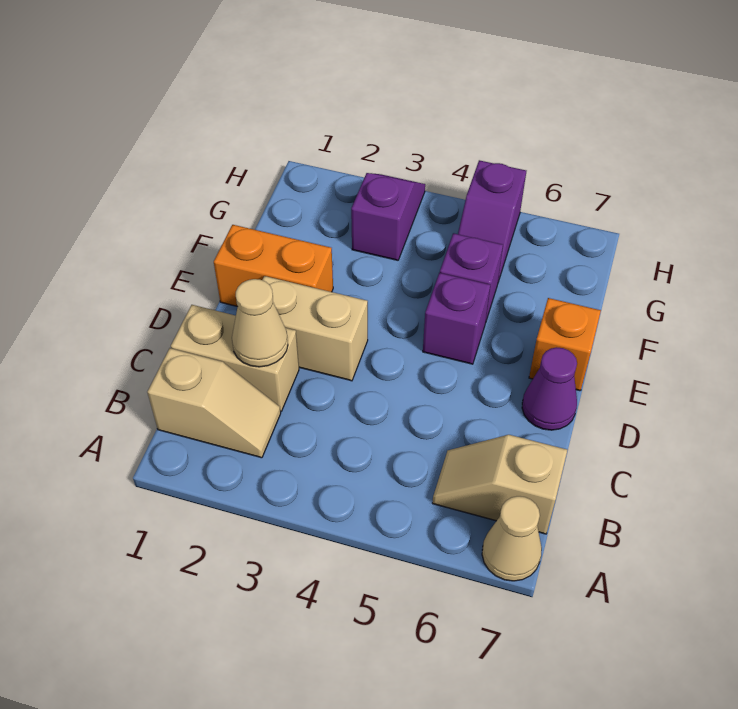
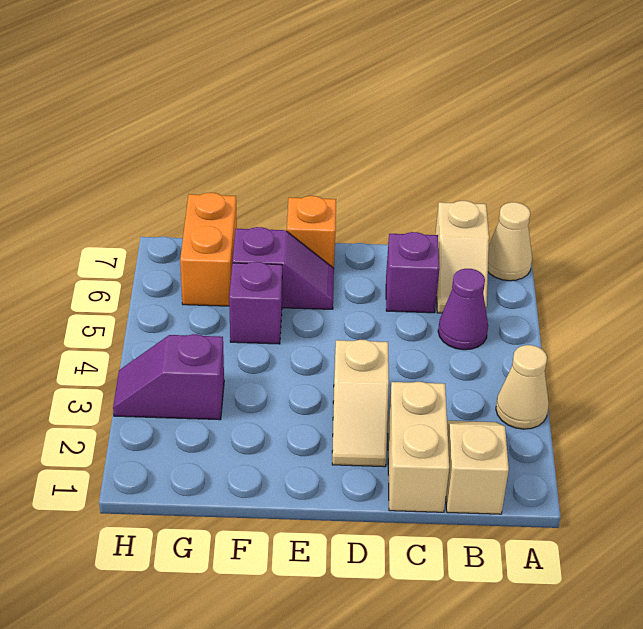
tan 1x1 cone [232,279,288,367] -> tan 1x1 cone moved to [496,345,549,429]
tan 1x2 brick [262,276,368,381] -> tan 1x2 slope [332,340,389,467]
purple 1x1 cone [522,347,577,430] -> purple 1x1 cone moved to [438,269,488,350]
orange 1x2 brick [214,225,333,307] -> orange 1x2 brick moved to [180,193,237,306]
purple 1x1 brick [423,273,490,364] -> purple 1x1 brick moved to [386,232,439,313]
purple 1x2 slope [458,160,526,282] -> purple 1x2 slope moved to [233,227,334,309]

